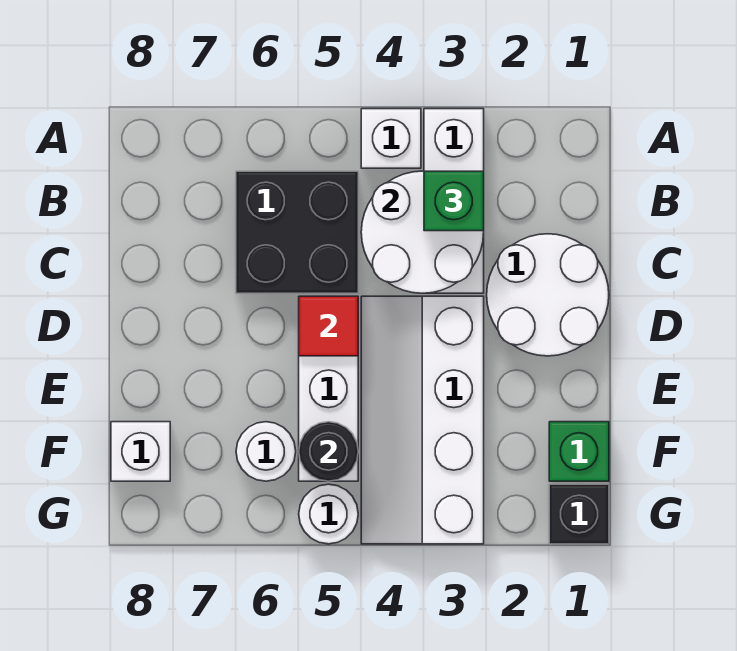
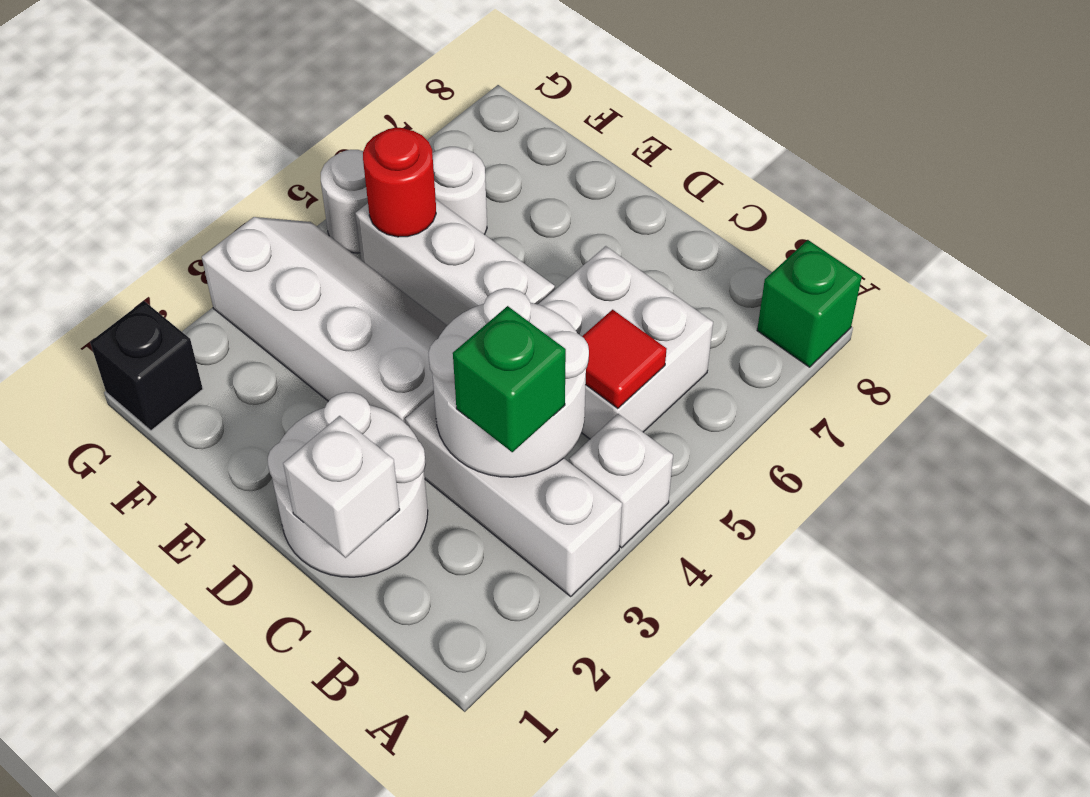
black 2x2 brick [236,171,358,293] -> white 2x2 brick [538,246,713,439]
red 1x1 tile [299,296,358,356] -> red 1x1 tile moved to [582,310,667,409]
green 1x1 brick [549,422,609,481] -> green 1x1 brick moved to [757,240,862,367]
black 1x1 round brick [299,422,358,481] -> red 1x1 round brick [363,128,436,237]
white 1x1 brick [111,422,170,481] -> white 1x1 brick moved to [283,416,400,558]

